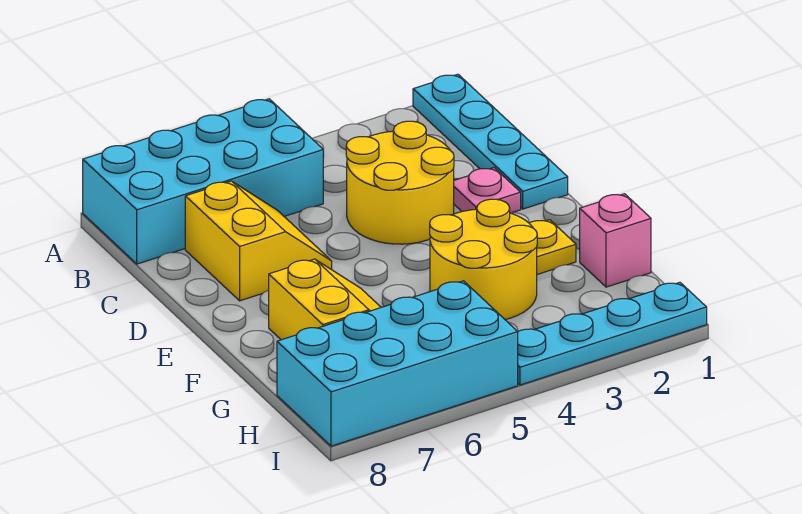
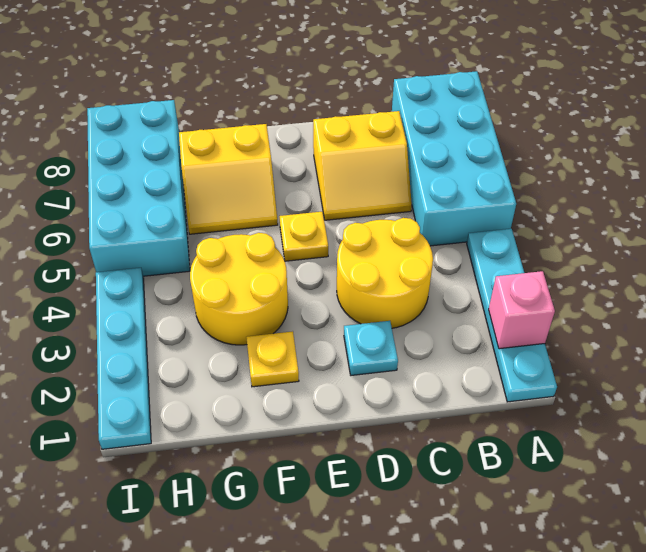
cyan 1x4 plate [413,74,568,209] -> cyan 1x4 plate turned to [467,229,557,402]
pink 1x1 plate [454,168,521,213] -> cyan 1x1 plate [344,321,398,375]
none -> yellow 1x1 plate [280,212,328,261]
pink 1x1 brick [580,194,651,287] -> pink 1x1 brick moved to [489,271,555,349]

